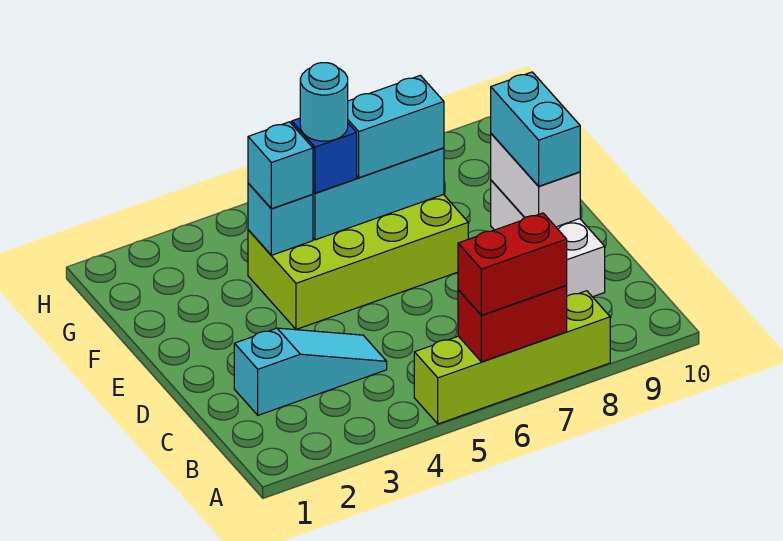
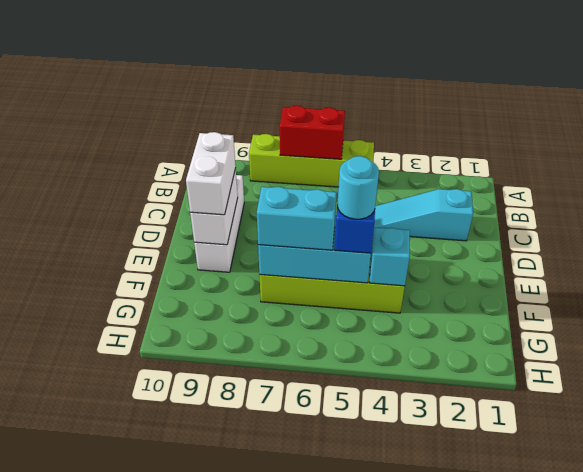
red 1x2 brick [458,213,567,315] -> none
cyan 1x2 brick [491,72,580,186] -> white 1x2 brick [186,132,236,215]
cyan 1x1 brick [248,122,313,209] -> none

